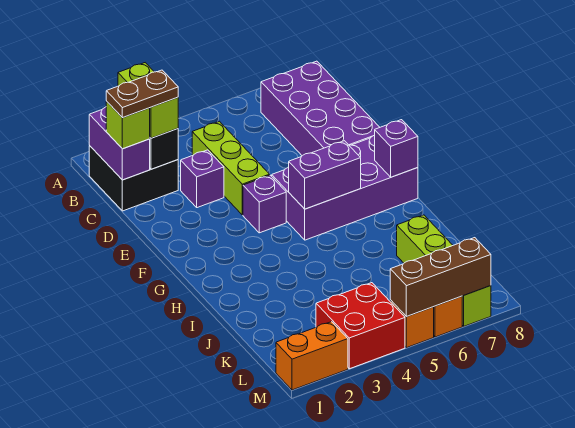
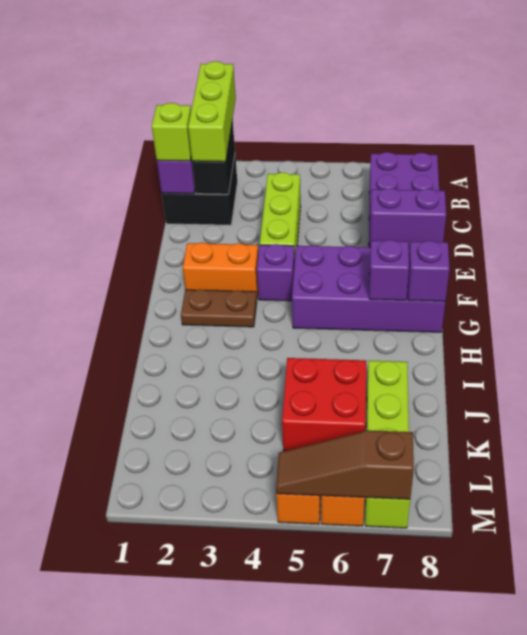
lime 1x2 brick [118,63,179,138] -> lime 1x3 brick [188,61,236,162]
brown 1x2 plate [106,70,178,118] -> brown 1x2 plate moved to [181,289,257,327]
purple 1x1 brick [181,150,224,208] -> purple 1x1 brick moved to [369,240,409,300]
purple 1x2 brick [289,141,361,209] -> purple 1x2 brick moved to [370,188,446,247]
red 2x2 brick [316,283,405,369] -> red 2x2 brick moved to [282,358,366,451]
orange 1x2 brick [276,322,348,390] -> orange 1x2 brick moved to [183,242,258,296]
brown 1x3 brick [390,238,491,317] -> brown 1x3 slope [276,430,414,499]

